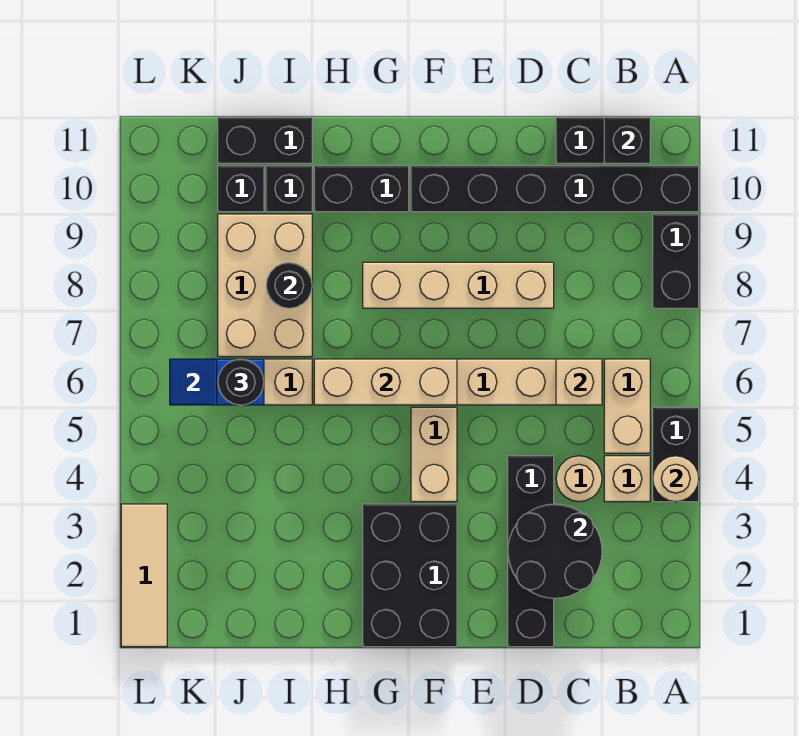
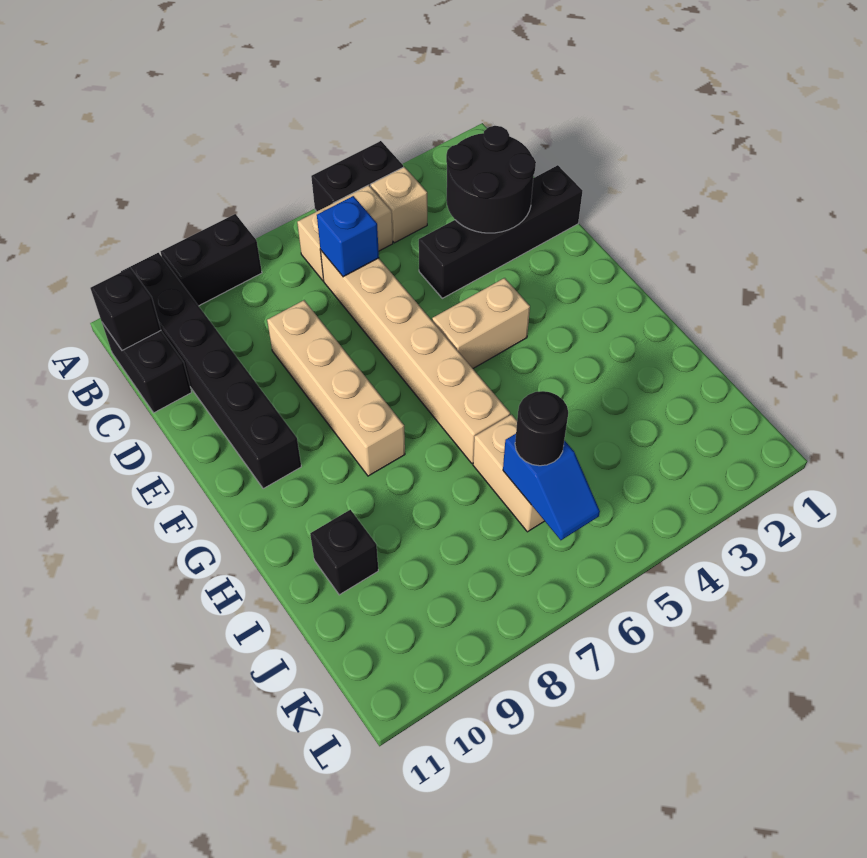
tan 1x1 round brick [653,456,699,502] -> none
tan 1x1 round brick [556,456,602,502] -> none
tan 1x1 brick [556,359,602,405] -> blue 1x1 brick [317,196,379,277]
black 2x3 brick [363,504,457,647] -> none
tan 1x3 brick [314,359,457,405] -> none
black 1x2 brick [314,166,409,212] -> none
tan 2x3 brick [218,214,312,357] -> none
black 1x1 round brick [266,262,312,308] -> none
black 1x2 brick [218,117,312,163] -> none
black 1x1 brick [218,166,264,212] -> none
tan 1x3 tile [121,504,167,647] -> none

